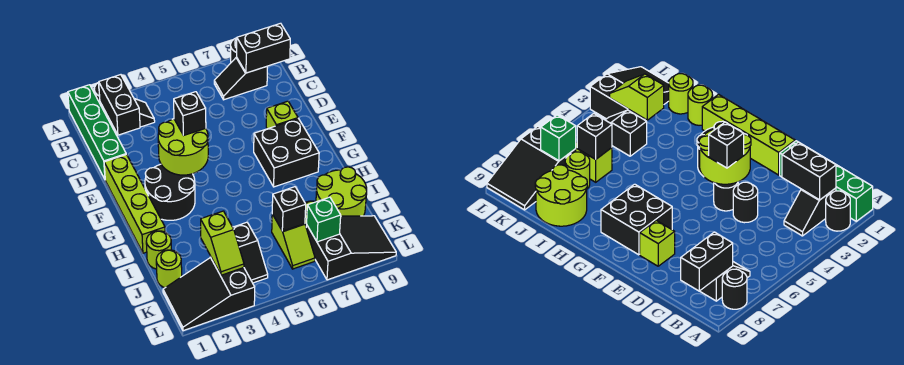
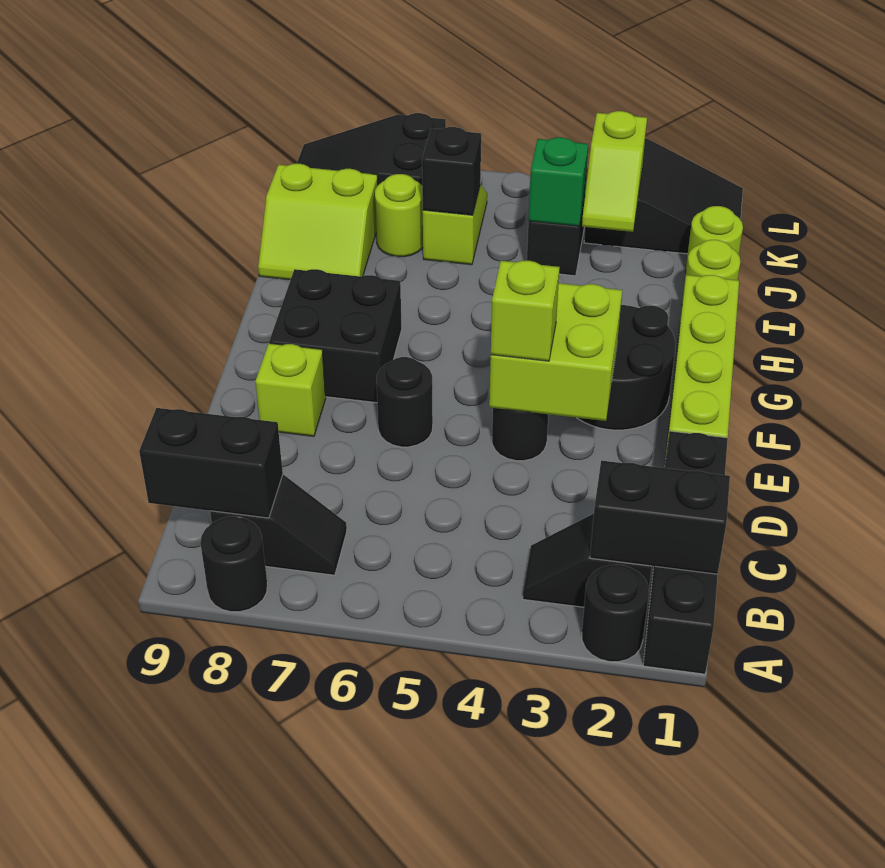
green 1x4 brick [68,85,126,179] -> black 1x4 brick [643,431,728,674]
black 1x2 brick [99,75,140,135] -> black 1x2 brick turned to [590,461,730,574]
black 1x1 round brick [733,182,758,223] -> black 1x1 round brick moved to [377,357,433,447]
lime 2x2 round brick [158,119,208,175] -> lime 2x2 brick [489,283,622,421]
black 1x1 brick [174,92,206,136] -> lime 1x1 brick [491,261,560,361]
lime 2x2 round brick [316,167,367,216] -> lime 2x2 slope [258,164,378,280]
lime 1x2 slope [201,211,244,275] -> lime 1x2 slope turned to [582,111,647,232]
green 1x1 brick [307,197,341,242] -> green 1x1 brick moved to [528,137,588,226]

